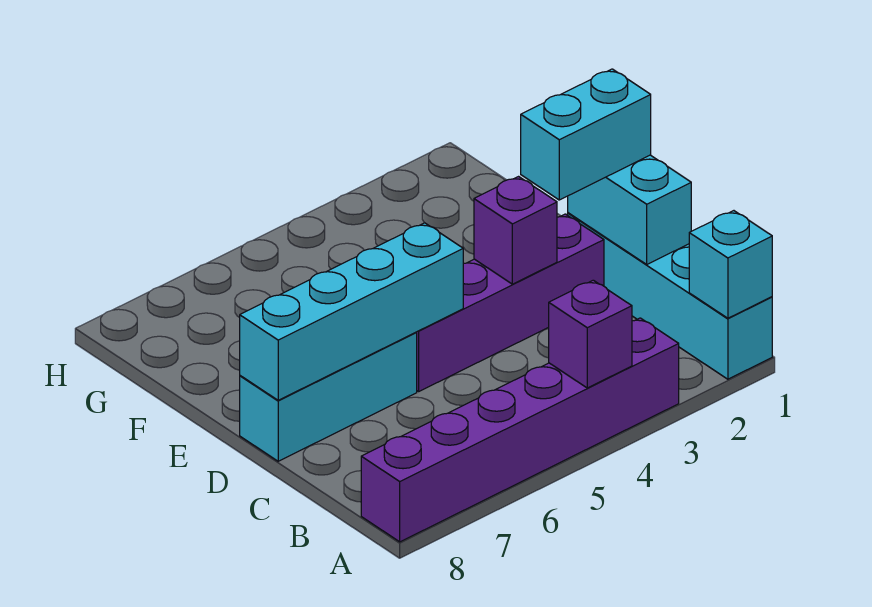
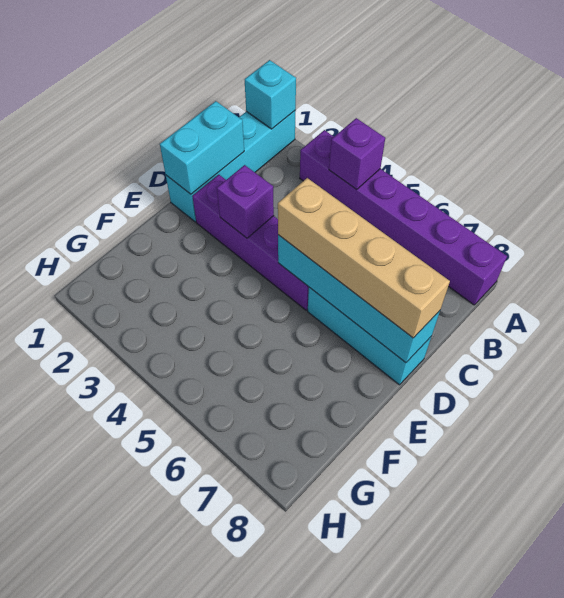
cyan 1x2 brick [521,69,651,200] -> none
none -> tan 1x4 brick [278,178,450,338]

